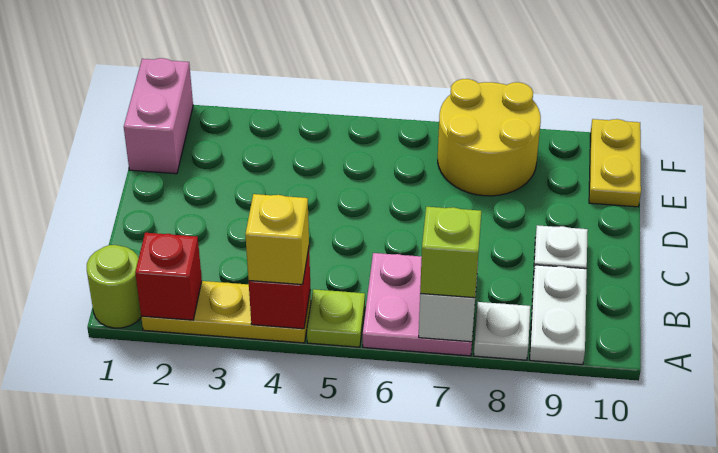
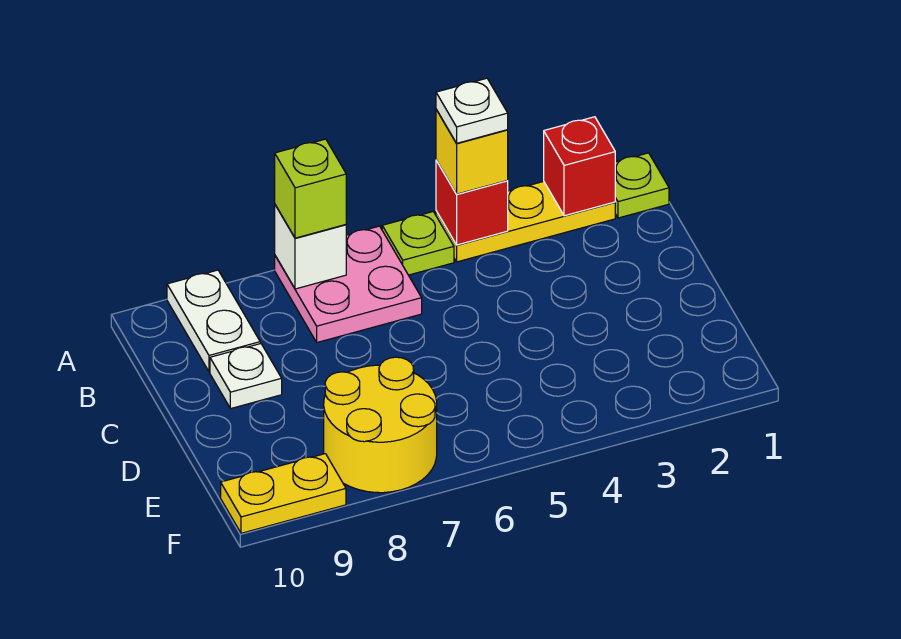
lime 1x1 round brick [87,245,141,328] -> lime 1x1 plate [615,153,669,218]
white 1x1 plate [474,302,530,360] -> white 1x1 plate moved to [436,78,508,143]
pink 1x2 brick [124,58,193,174] -> none
yellow 1x2 plate [589,119,641,207] -> yellow 1x2 plate turned to [221,454,346,533]

